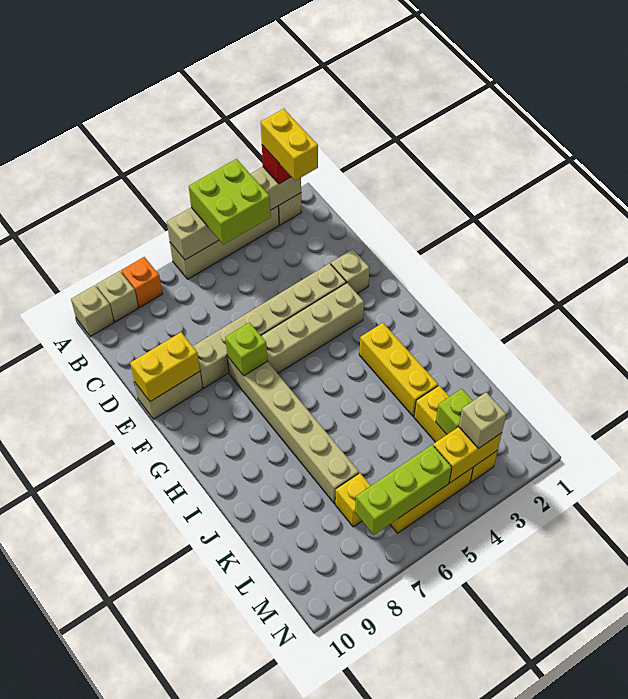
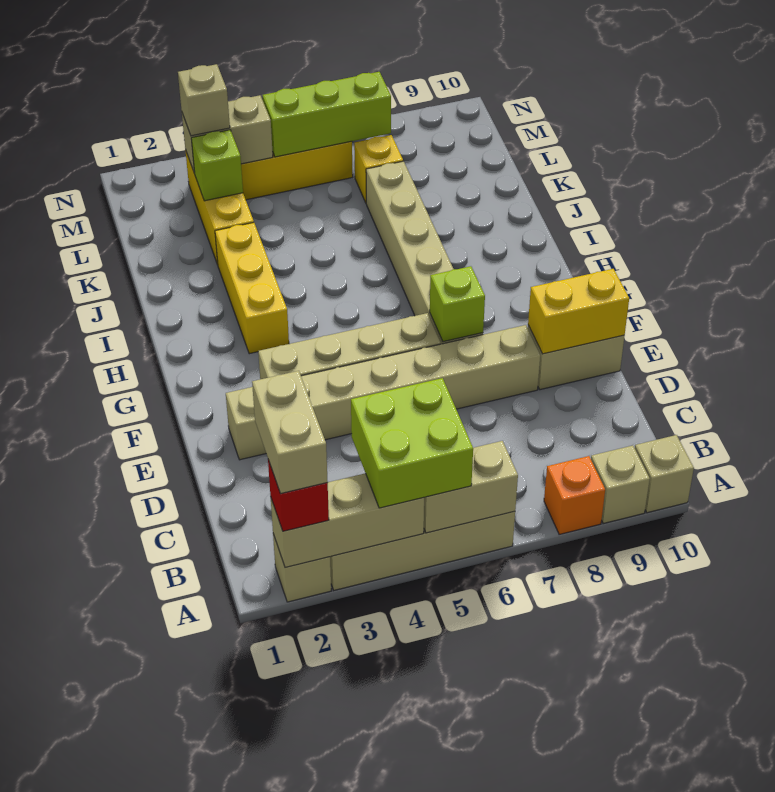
yellow 1x2 brick [261,109,318,181] -> tan 1x2 brick [252,371,328,494]
yellow 1x2 brick [433,427,502,483] -> tan 1x2 brick [182,95,273,173]

